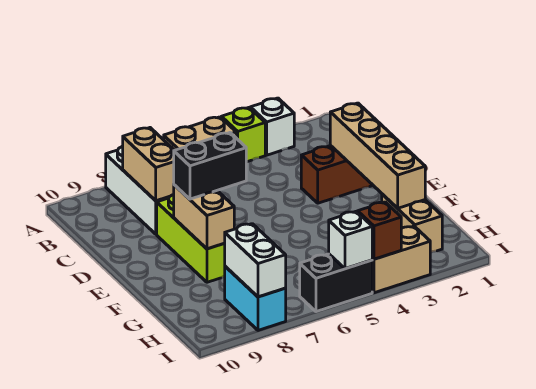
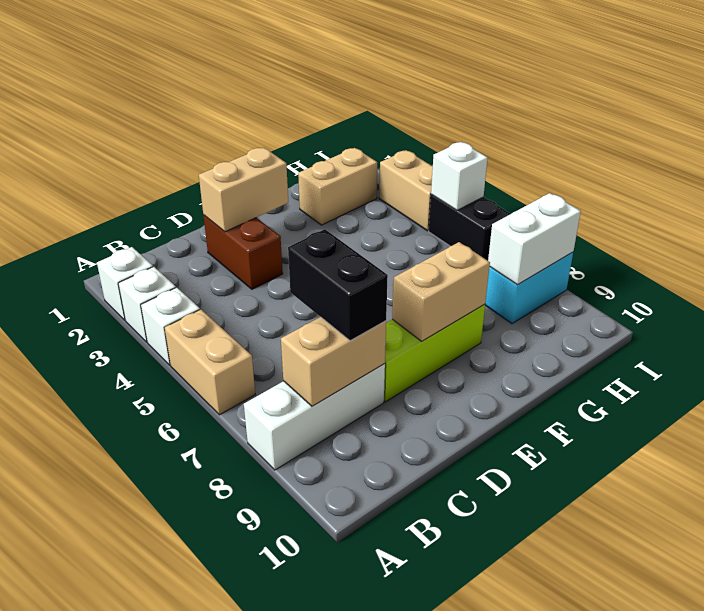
none -> white 1x1 brick [97,247,153,320]
lime 1x1 brick [221,108,265,162] -> white 1x1 brick [141,287,200,365]
tan 1x4 brick [330,103,425,208] -> tan 1x2 brick [199,147,288,232]
black 1x2 brick [174,133,246,199] -> black 1x2 brick moved to [288,229,388,341]
brown 1x1 brick [358,202,401,259] -> none

